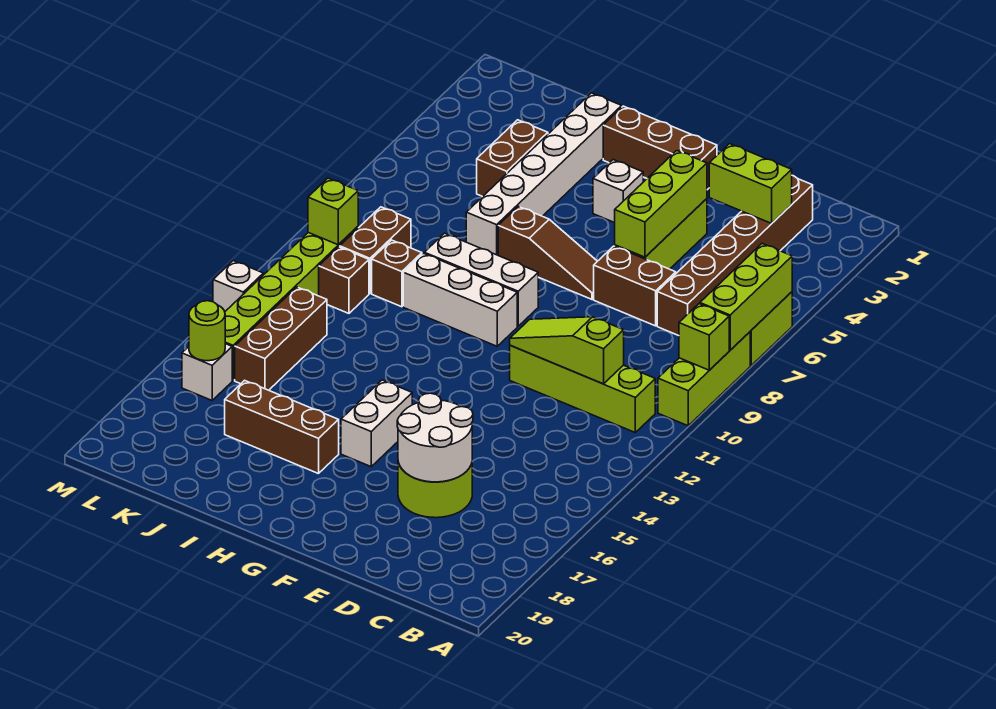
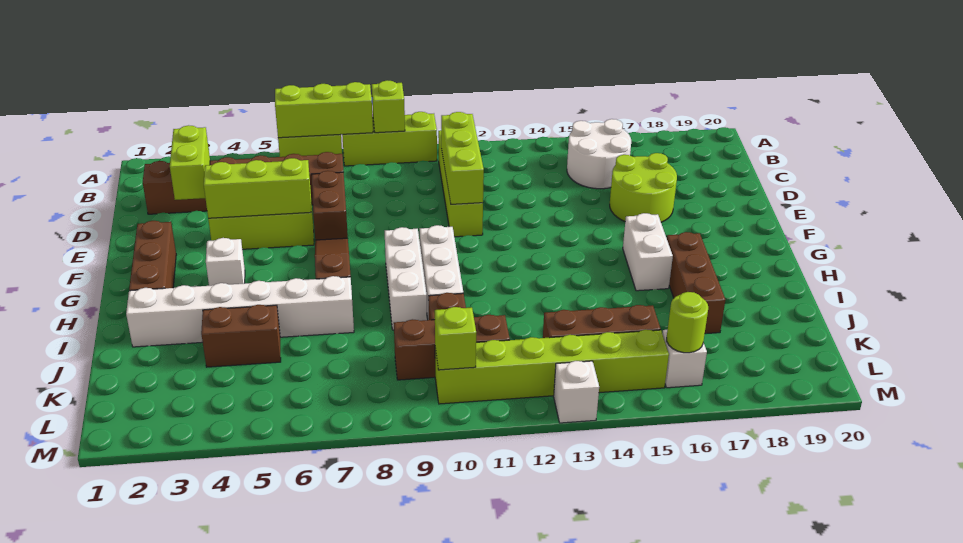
lime 1x3 slope [510,317,624,384] -> lime 1x3 brick [441,112,484,204]
white 2x2 round brick [397,393,473,482] -> white 2x2 round brick moved to [567,119,631,189]
white 1x2 brick [341,380,412,467] -> white 1x2 brick turned to [623,213,673,291]

